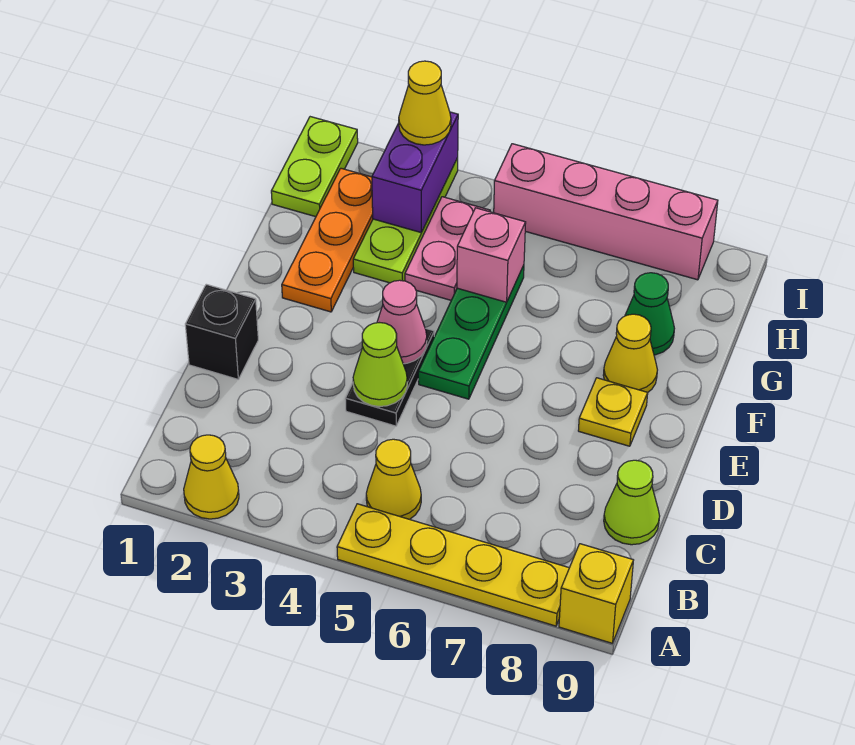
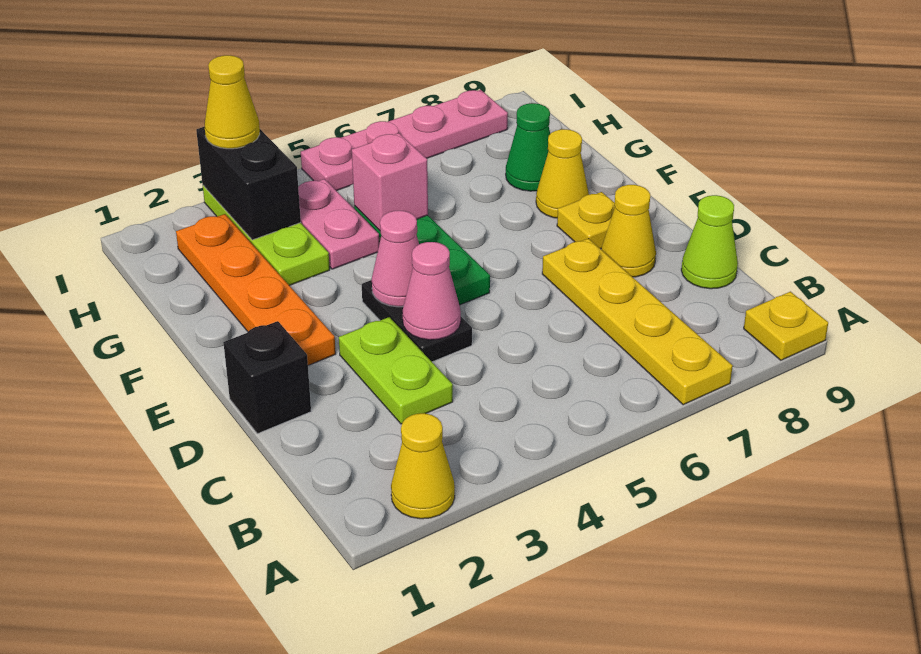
yellow 1x4 plate [337,504,569,626] -> yellow 1x4 plate turned to [542,238,733,405]
yellow 1x1 brick [559,544,633,643] -> yellow 1x1 plate [744,292,828,360]
yellow 1x1 cone [366,439,421,519] -> yellow 1x1 cone moved to [601,185,656,277]
lime 1x1 cone [353,323,407,407] -> pink 1x1 cone [402,242,461,340]
orange 1x3 plate [282,168,373,312] -> orange 1x4 plate [176,214,336,365]
lime 1x2 plate [271,117,358,217] -> lime 1x2 plate moved to [339,317,453,424]
purple 1x2 brick [372,112,458,232] -> black 1x2 brick [196,127,301,240]
pink 1x4 brick [494,144,718,280] -> pink 1x4 plate [301,90,508,191]

